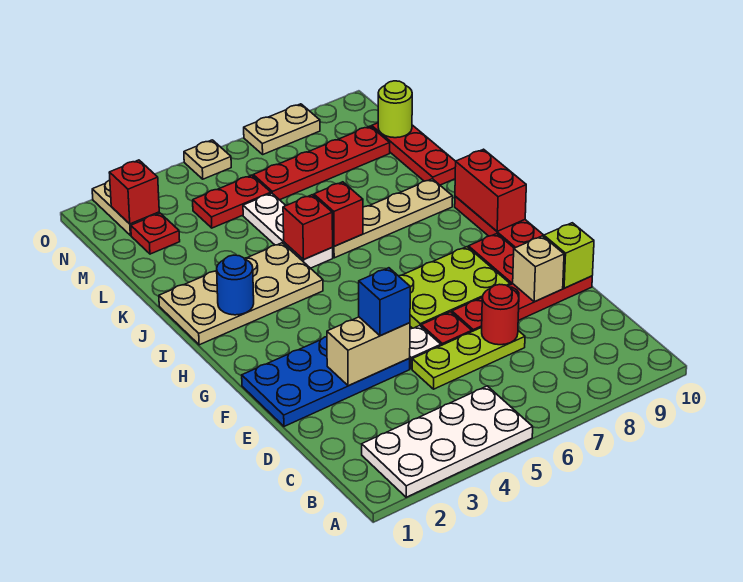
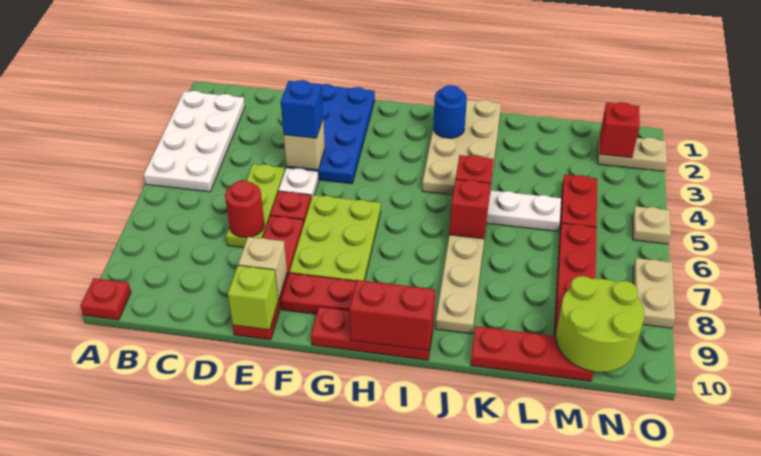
tan 1x2 brick [327,317,410,386] -> tan 1x1 brick [284,120,325,170]
red 1x1 plate [131,213,180,254] -> red 1x1 plate moved to [81,278,131,320]
lime 1x1 round brick [378,81,412,138] -> lime 2x2 round brick [556,276,644,372]

